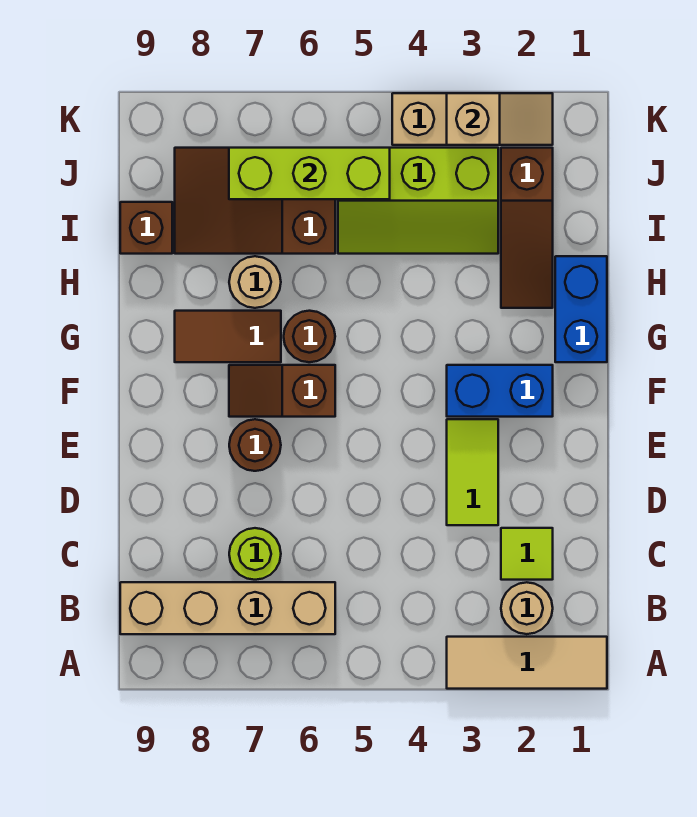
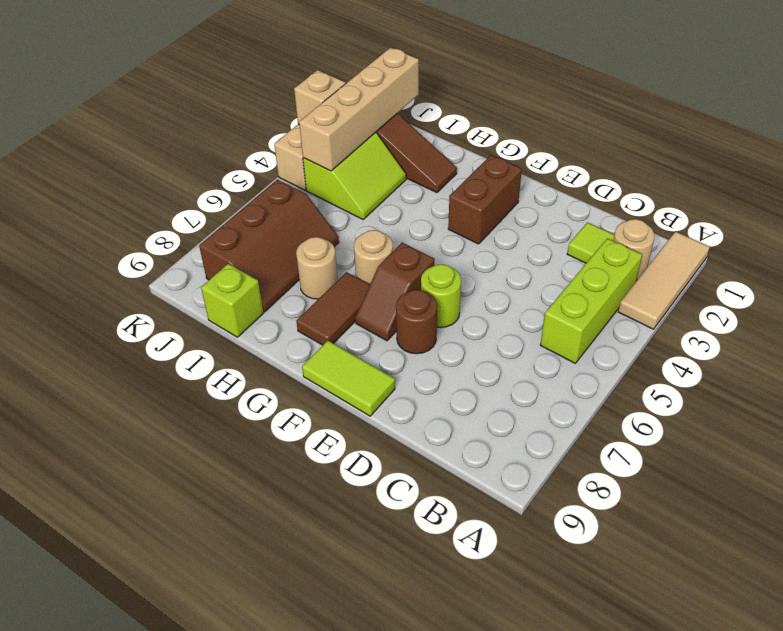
tan 1x4 brick [120,582,335,634] -> tan 1x4 brick moved to [299,48,419,171]
lime 1x1 round brick [229,528,281,580] -> lime 1x1 round brick moved to [421,264,461,328]
lime 1x2 tile [447,419,498,525] -> lime 1x2 tile moved to [302,341,395,416]
blue 1x2 brick [447,365,553,417] -> brown 1x2 brick [448,155,522,244]
blue 1x2 brick [555,256,607,362] -> none
brown 1x1 round brick [284,311,335,362] -> tan 1x1 round brick [354,230,393,284]
lime 2x3 slope [338,148,498,254] -> lime 2x2 slope [303,132,406,219]
brown 2x3 slope [175,148,335,254] -> brown 2x3 slope turned to [199,179,339,312]
brown 1x1 brick [120,202,172,254] -> lime 1x1 brick [201,264,263,337]
lime 1x3 brick [229,148,390,199] -> lime 1x3 brick moved to [540,238,642,363]

